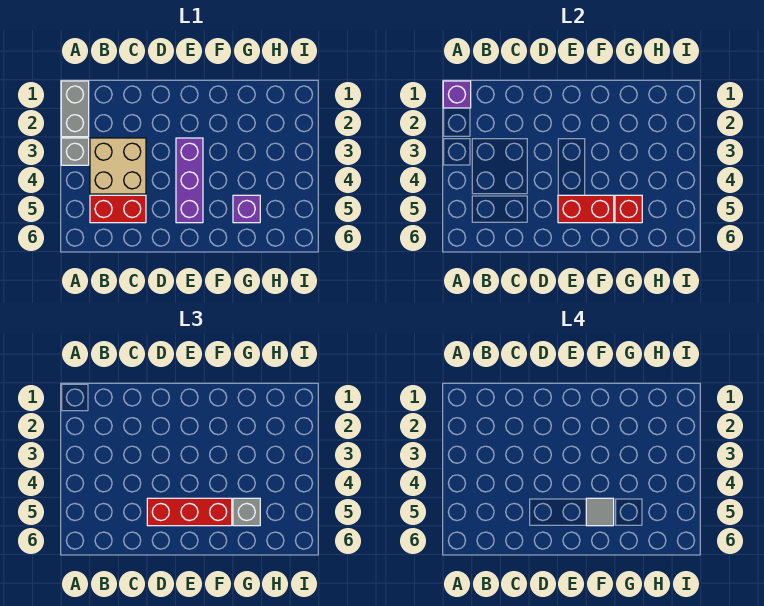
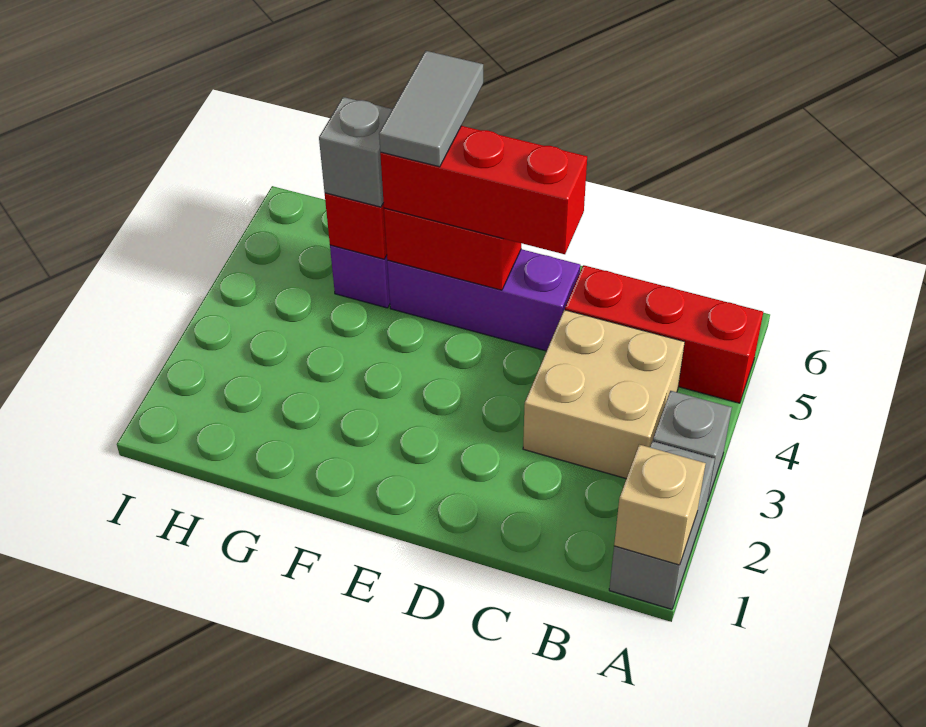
purple 1x1 brick [443,81,471,108] -> tan 1x1 brick [614,445,706,565]
red 1x2 brick [90,195,146,223] -> red 1x3 brick [565,265,763,403]
purple 1x3 brick [176,138,203,223] -> purple 1x3 brick turned to [387,249,580,351]
grey 1x1 tile [586,498,614,526] -> grey 1x2 tile [379,51,483,167]

